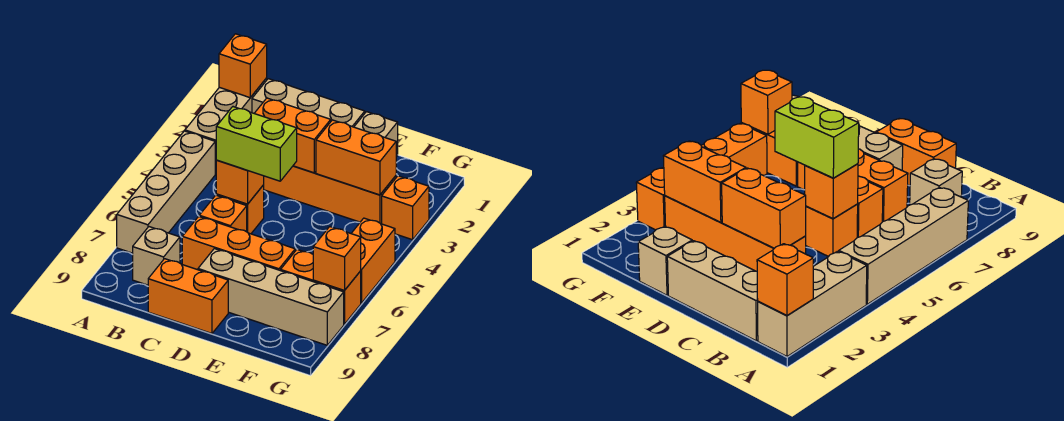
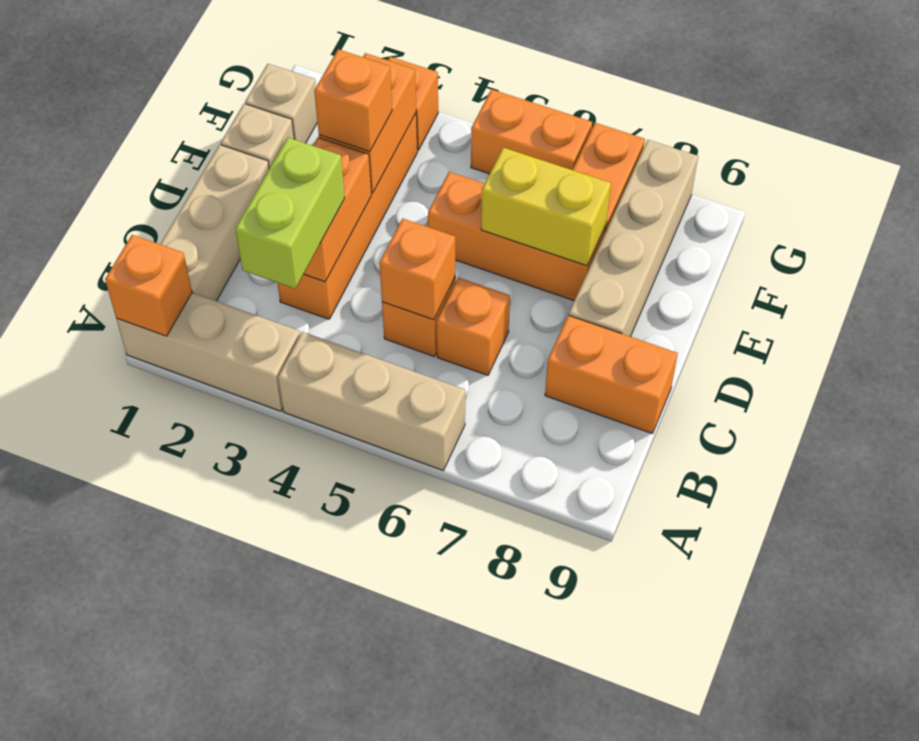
tan 1x4 brick [117,131,215,253] -> tan 1x3 brick [278,332,465,471]
tan 1x1 brick [133,227,180,285] -> tan 1x1 brick moved to [245,64,317,143]
lime 1x2 brick [216,107,297,181] -> lime 1x2 brick moved to [235,137,345,289]
orange 1x3 brick [182,216,295,271] -> orange 1x3 brick turned to [428,172,606,301]
orange 1x2 brick [148,259,228,333] -> orange 1x2 brick turned to [545,315,678,434]
none -> yellow 1x2 brick [481,148,611,266]
orange 1x1 brick [313,227,361,291] -> orange 1x1 brick moved to [314,49,392,152]

